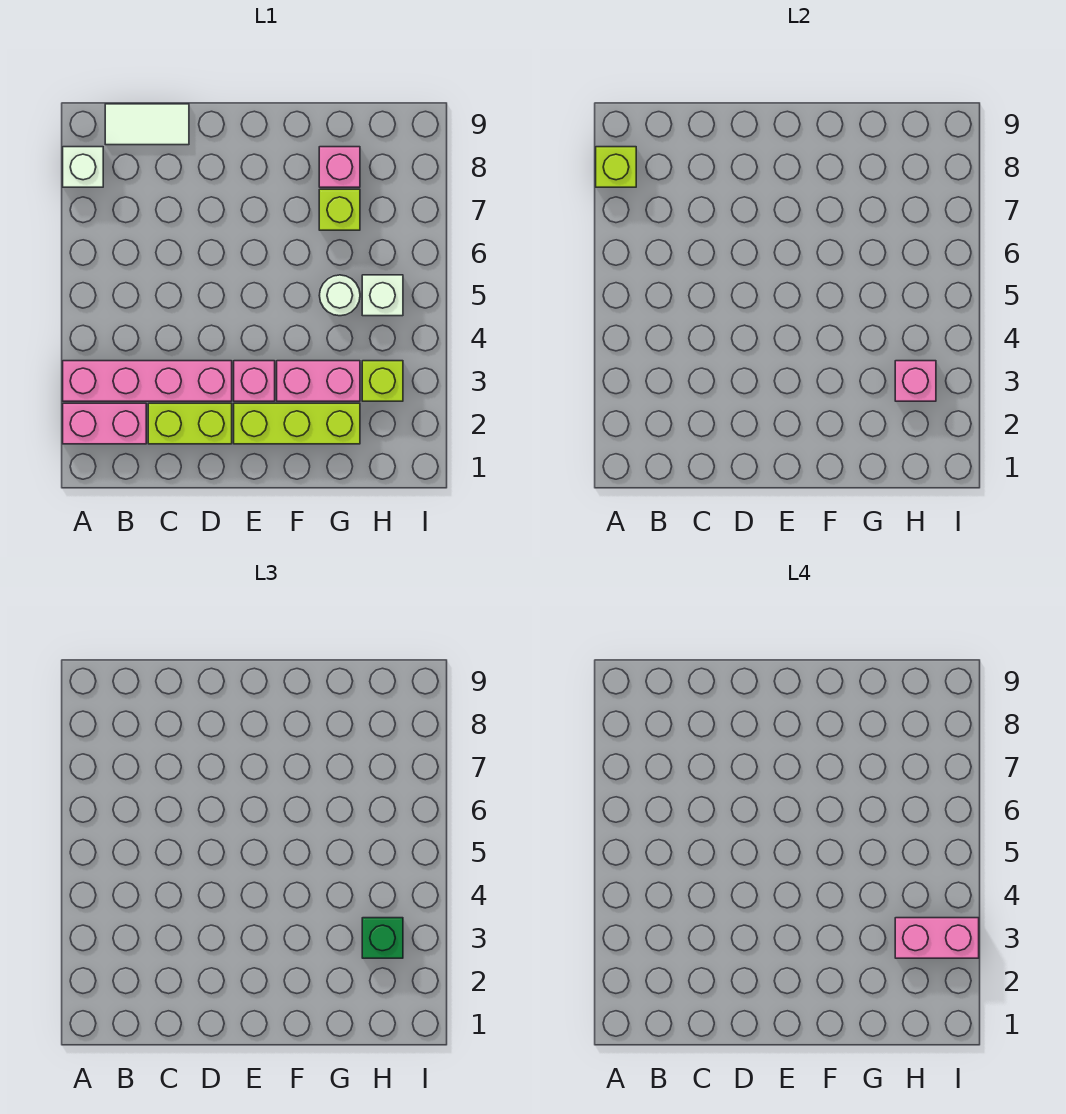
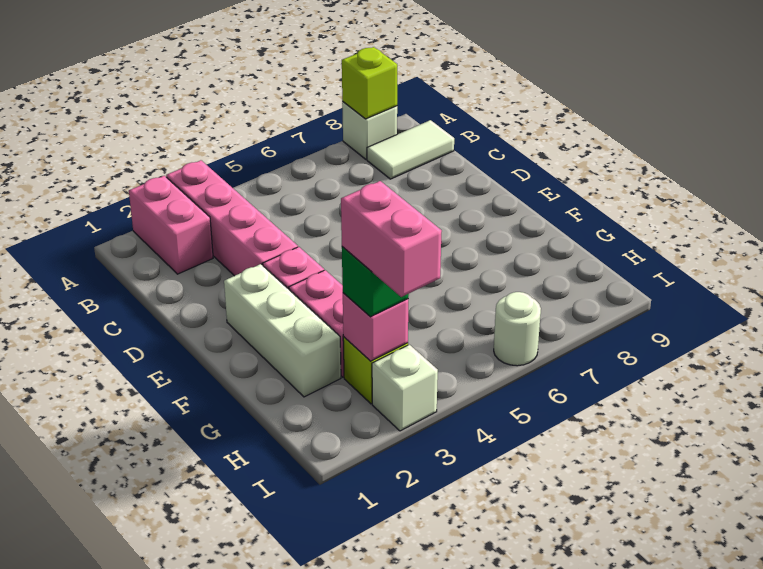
white 1x2 tile [105,104,189,145] -> white 1x2 tile turned to [367,120,454,179]
lime 1x2 brick [148,403,232,444] -> none
lime 1x3 brick [234,403,360,444] -> white 1x3 brick [224,264,341,397]
white 1x1 round brick [319,275,360,316] -> white 1x1 round brick moved to [494,292,541,366]
lime 1x1 brick [319,189,360,230] -> none
pink 1x1 brick [319,147,360,187] -> none
white 1x1 brick [362,275,403,316] -> white 1x1 brick moved to [372,345,438,431]

